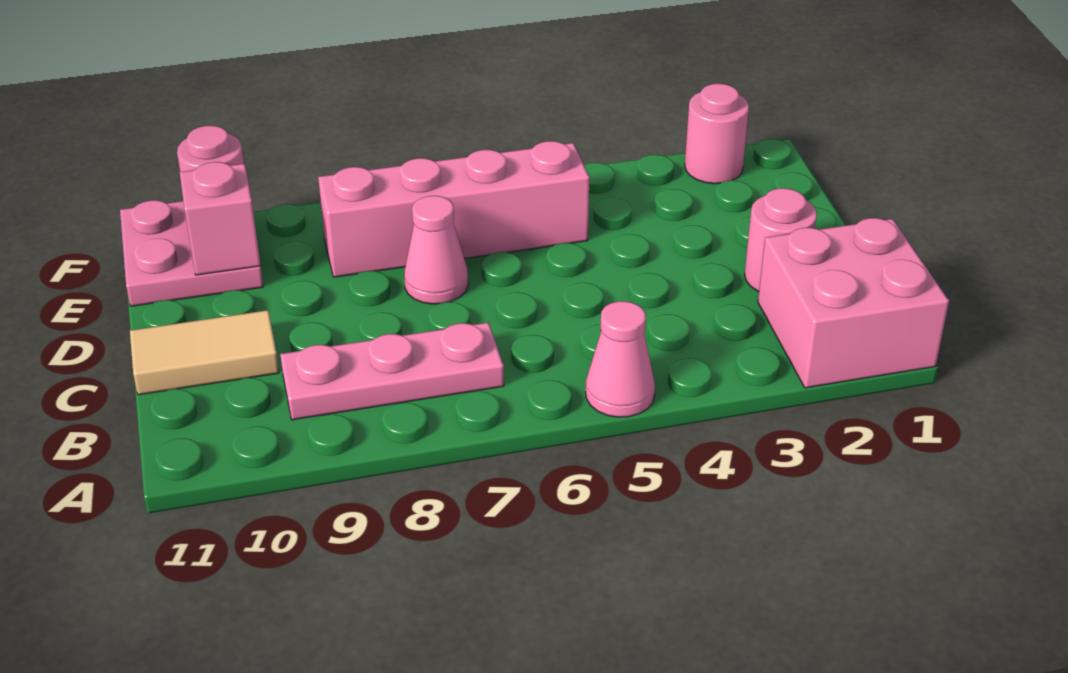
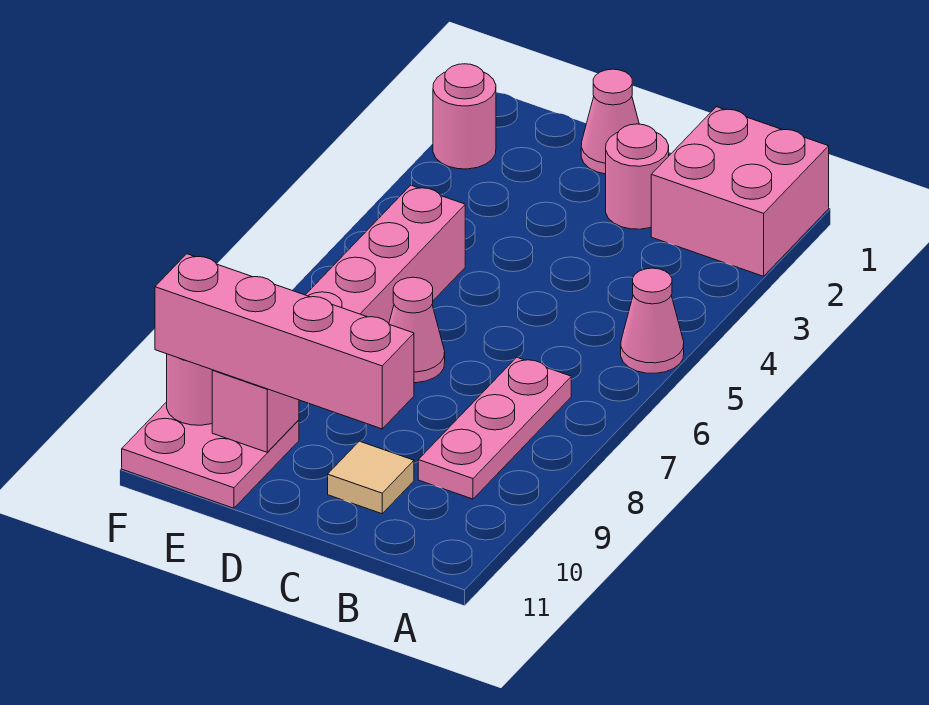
tan 1x2 tile [130,310,279,395] -> tan 1x1 tile [328,441,414,514]
none -> pink 1x4 brick [155,254,414,429]
none -> pink 1x1 cone [581,69,639,174]

